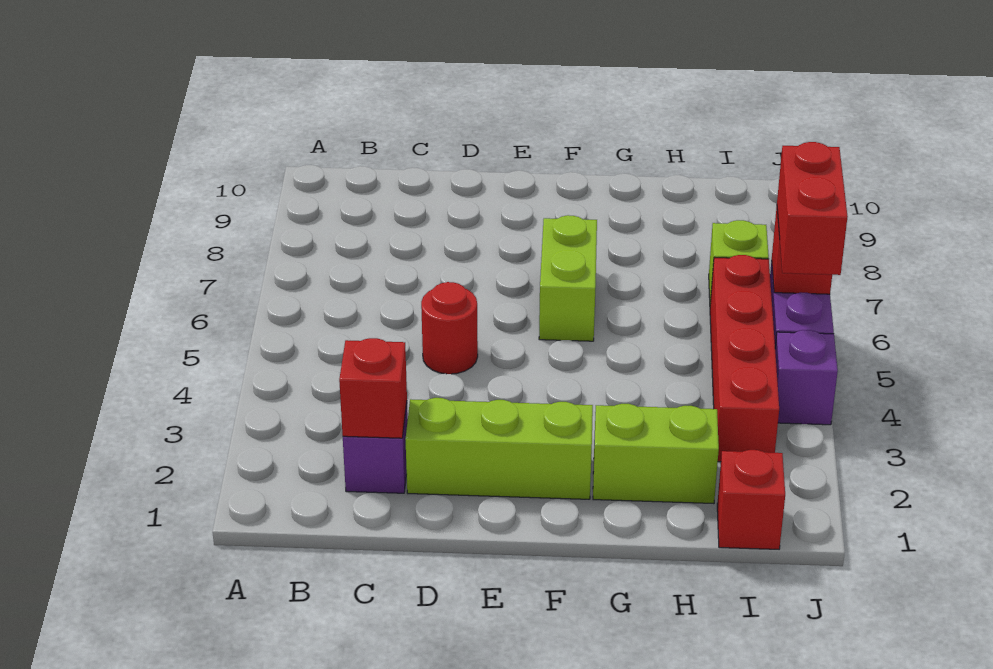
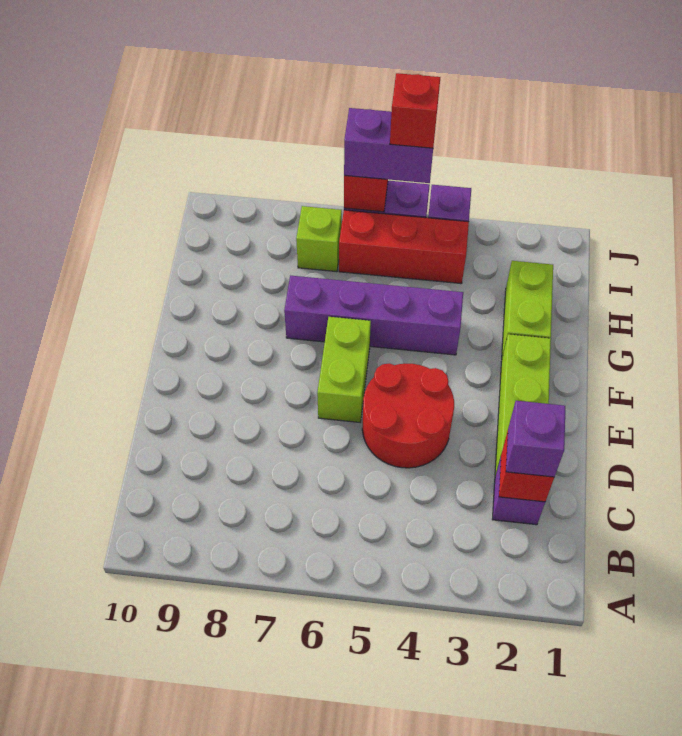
none -> purple 1x1 brick [506,401,565,477]
red 1x1 round brick [421,282,478,374] -> red 2x2 round brick [362,363,454,468]
lime 1x2 brick [539,215,597,341] -> lime 1x2 brick turned to [317,317,371,422]
none -> purple 1x4 brick [284,276,463,355]
red 1x1 brick [717,450,785,549] -> red 1x1 brick moved to [390,73,440,148]
red 1x4 brick [710,255,779,462] -> red 1x3 brick [339,210,469,284]
red 1x2 brick [777,142,848,275] -> purple 1x2 brick [344,108,433,183]

